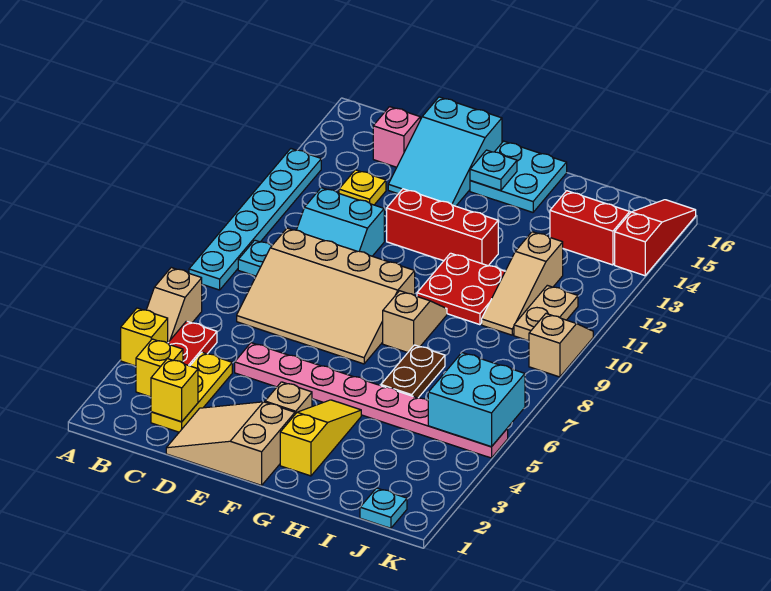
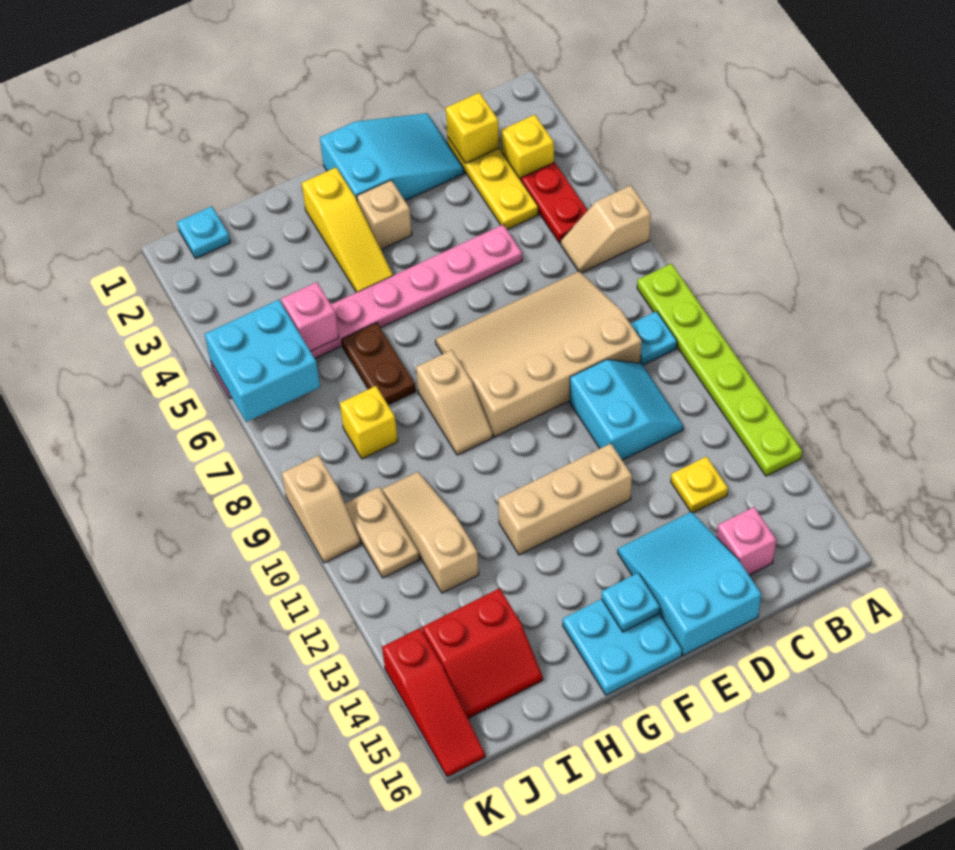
yellow 1x1 brick [121,308,168,366] -> yellow 1x1 brick moved to [340,386,398,459]
tan 1x2 slope [147,268,202,342] -> tan 1x2 slope turned to [561,185,651,273]
cyan 1x6 plate [189,149,321,290] -> lime 1x6 plate [637,264,802,476]
cyan 2x2 slope [297,188,384,256] -> cyan 2x2 slope turned to [570,360,683,460]
tan 2x3 slope [166,402,295,485] -> cyan 2x3 slope [320,113,464,201]
red 1x3 brick [387,189,498,266] -> tan 1x3 brick [498,444,632,555]
red 2x2 plate [417,253,505,325] -> none
none -> pink 1x1 brick [281,282,339,351]

